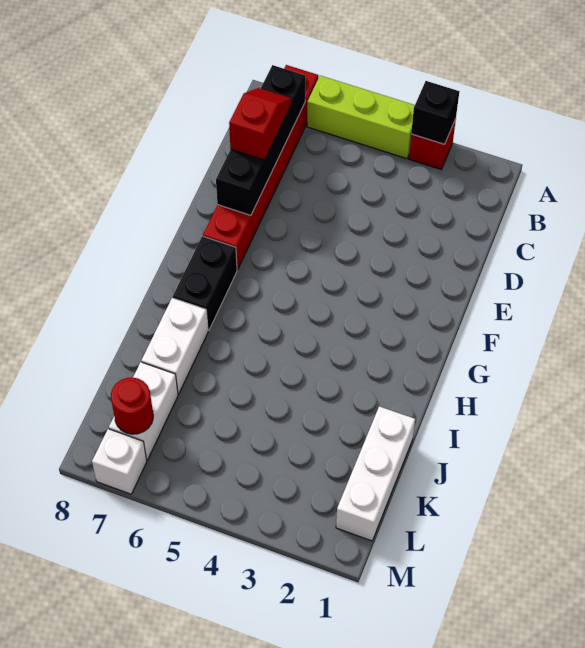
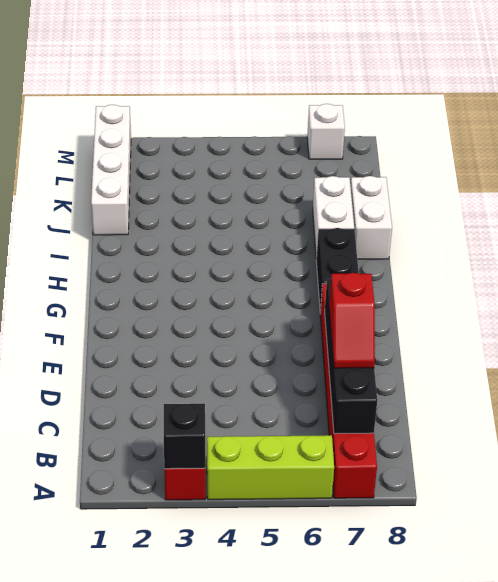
white 1x3 brick [336,406,415,541] -> white 1x4 brick [91,105,131,235]
white 1x2 brick [109,362,178,460] -> white 1x2 brick moved to [351,176,392,259]
red 1x1 round brick [111,377,153,434] -> none

